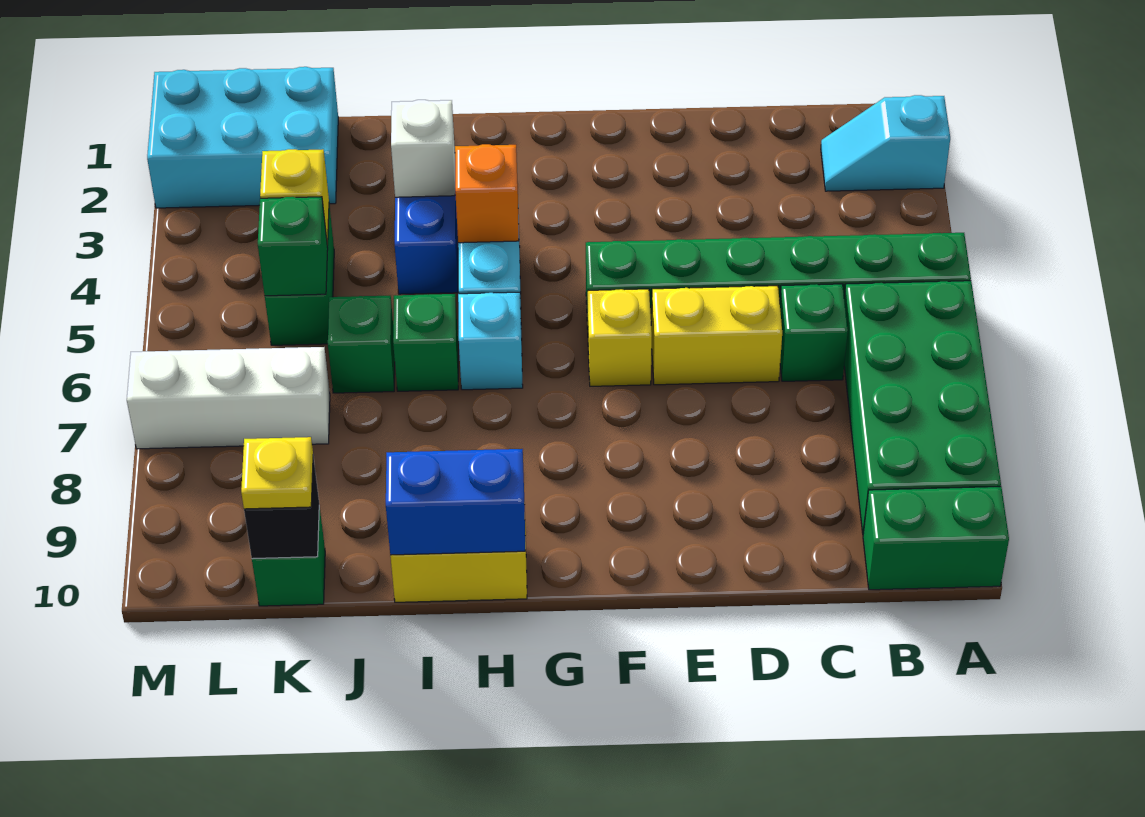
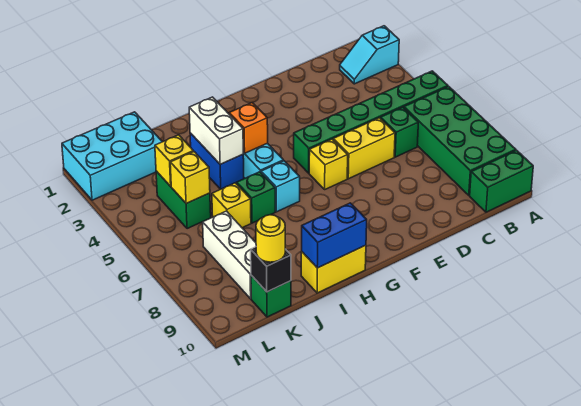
white 1x1 brick [391,100,455,197] -> white 1x2 brick [189,97,243,164]
green 1x1 brick [328,296,395,393] -> yellow 1x1 brick [212,183,251,228]
green 1x1 brick [258,197,328,296] -> yellow 1x1 brick [170,152,210,204]
white 1x3 brick [127,347,330,449] -> white 1x3 brick turned to [203,211,256,299]
yellow 1x1 plate [241,437,313,509] -> yellow 1x1 round brick [256,215,285,262]

